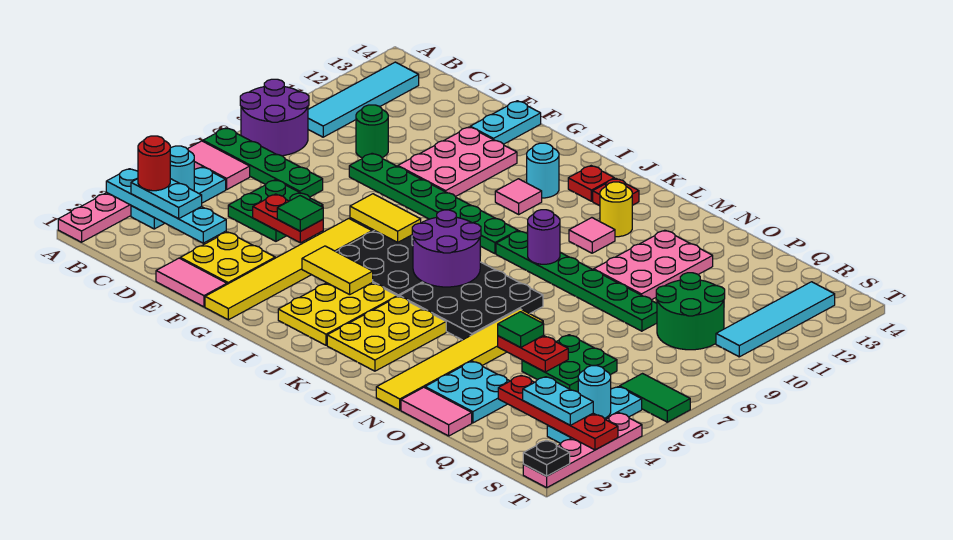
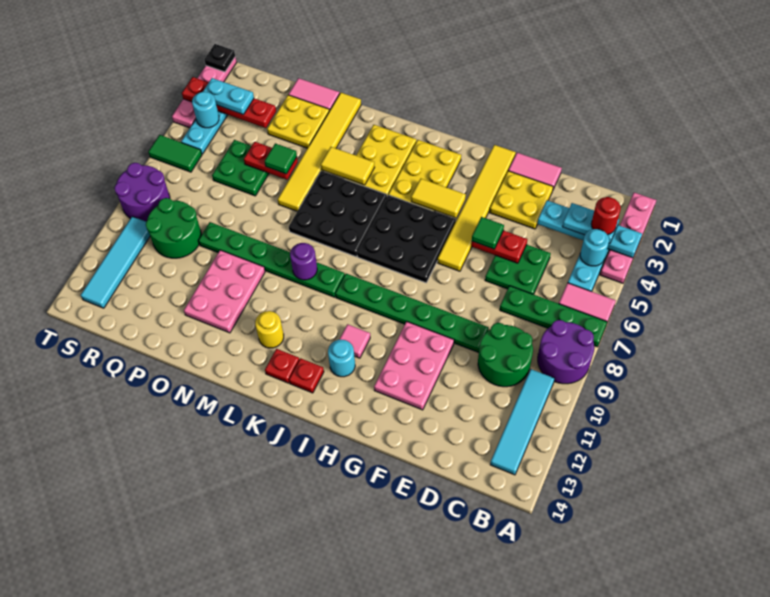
green 1x1 round brick [356,105,388,158] -> green 2x2 round brick [478,323,533,387]
cyan 1x2 plate [470,101,541,144] -> none
yellow 1x2 tile [350,194,421,242] -> yellow 1x2 tile moved to [321,147,374,185]
purple 2x2 round brick [412,210,481,287] -> purple 2x2 round brick moved to [114,163,170,221]
pink 1x1 tile [569,218,615,253] -> none
cyan 2x2 plate [425,361,510,423] -> yellow 2x2 plate [267,95,330,148]

